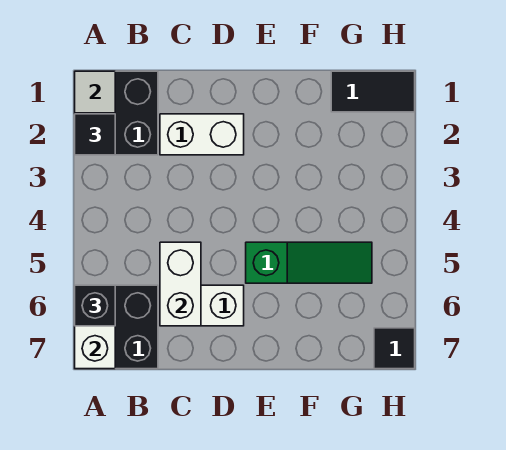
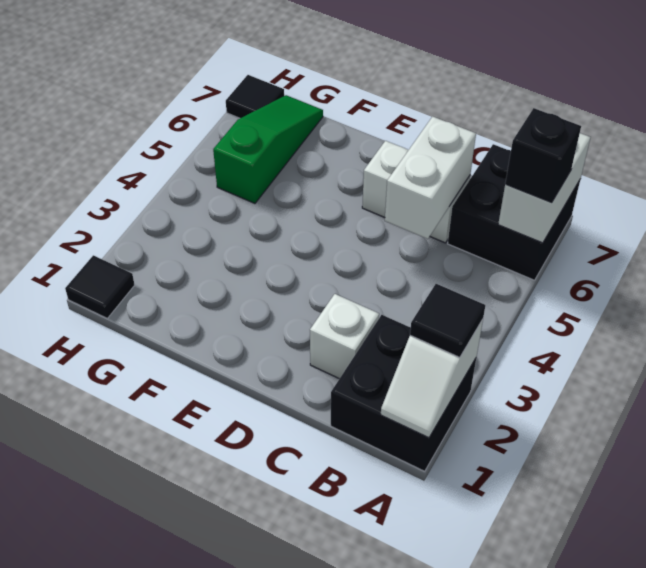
white 1x2 brick [160,114,244,155] -> white 1x1 brick [310,294,379,379]
green 1x3 slope [246,242,372,283] -> green 1x3 slope turned to [213,95,323,203]
black 1x2 tile [331,71,415,112] -> black 1x1 tile [65,255,135,318]

